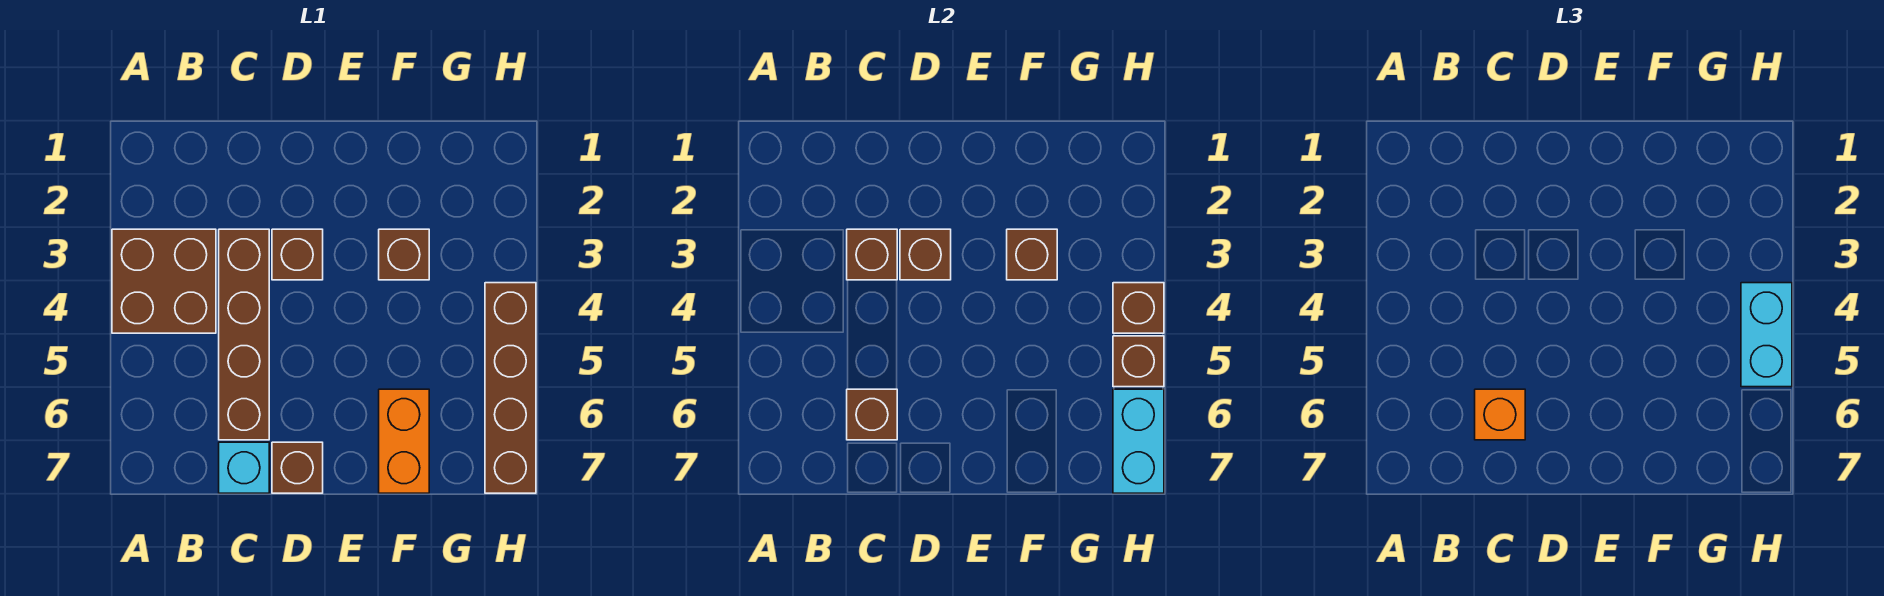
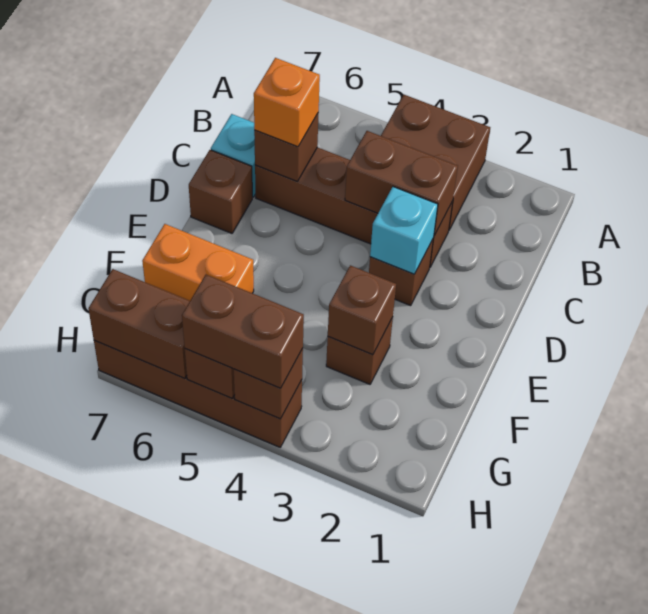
brown 1x1 brick [847,229,897,280] -> brown 1x2 brick [345,131,458,235]
brown 1x1 brick [900,229,951,280] -> cyan 1x1 brick [370,187,438,274]
cyan 1x2 brick [1741,283,1792,387] -> brown 1x2 brick [182,274,304,388]
cyan 1x2 brick [1113,389,1164,493] -> brown 1x2 brick [88,269,190,379]

